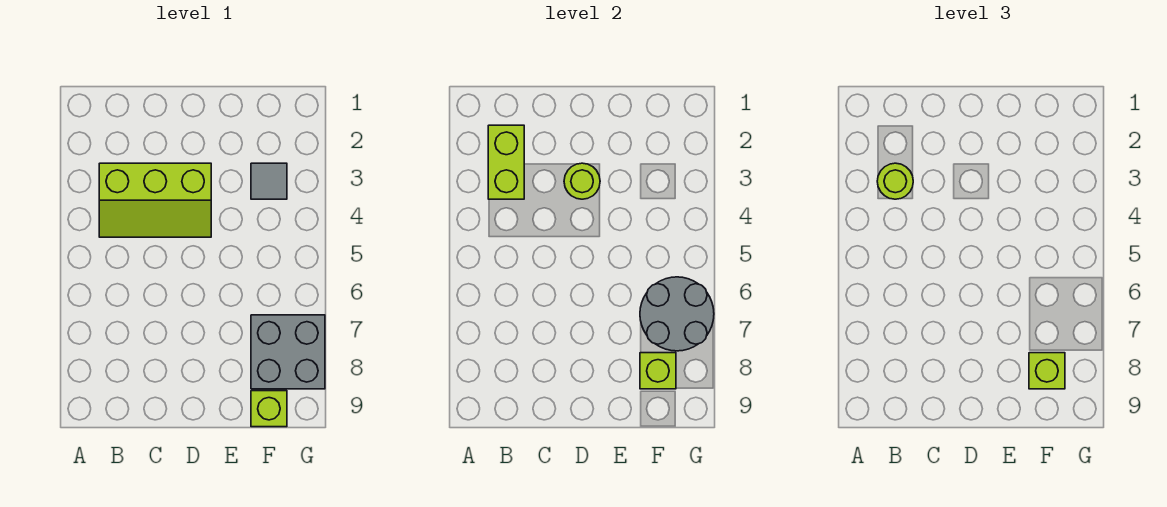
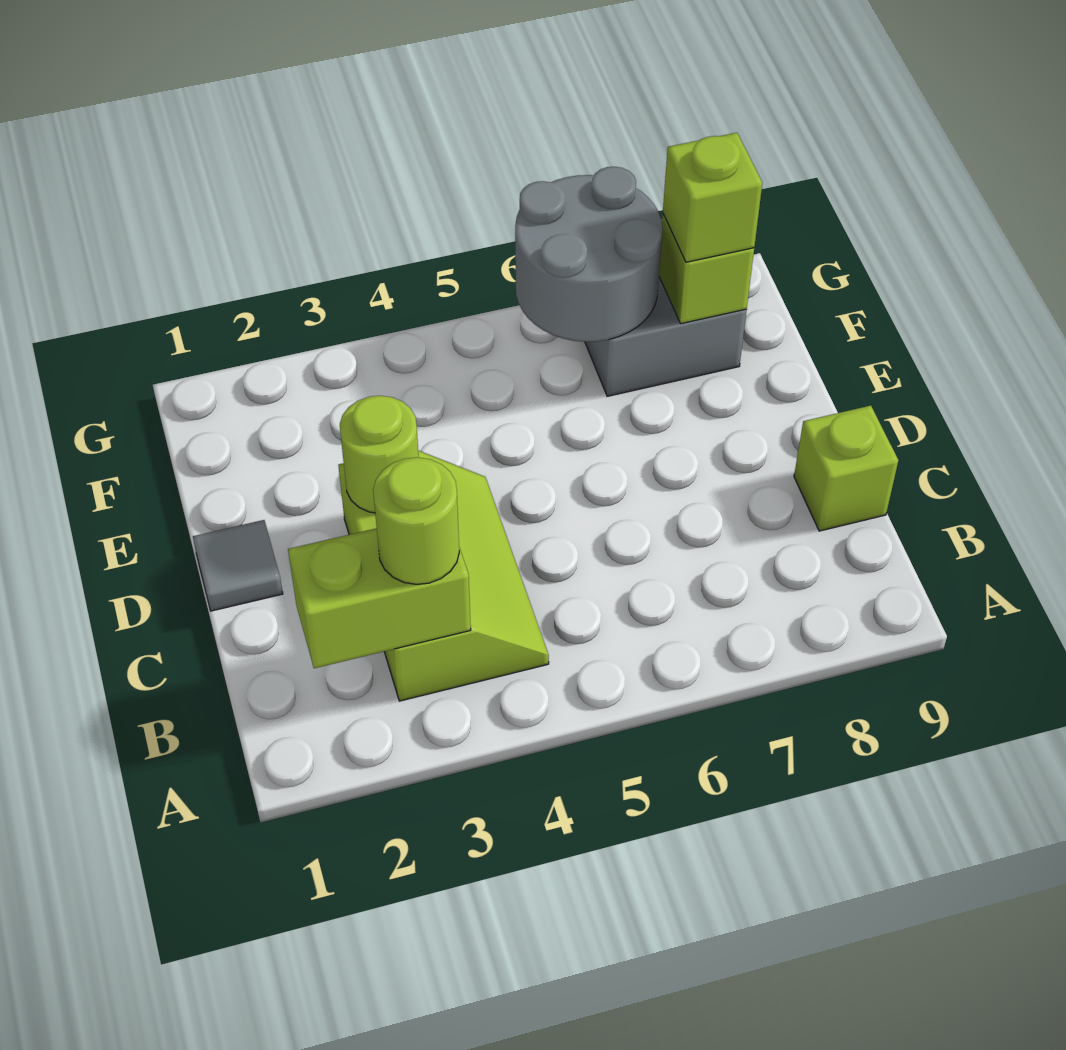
grey 1x1 tile [251,163,287,199] -> grey 1x1 tile moved to [193,520,283,611]
lime 1x1 brick [251,391,287,427] -> lime 1x1 brick moved to [794,406,898,531]

